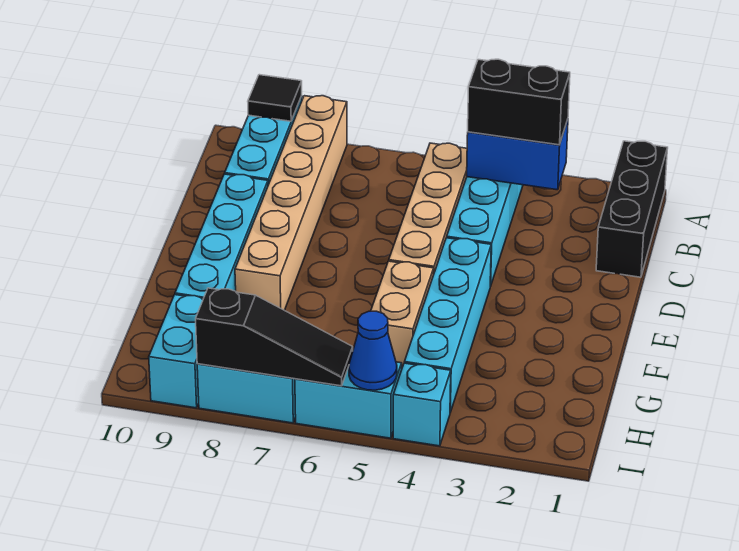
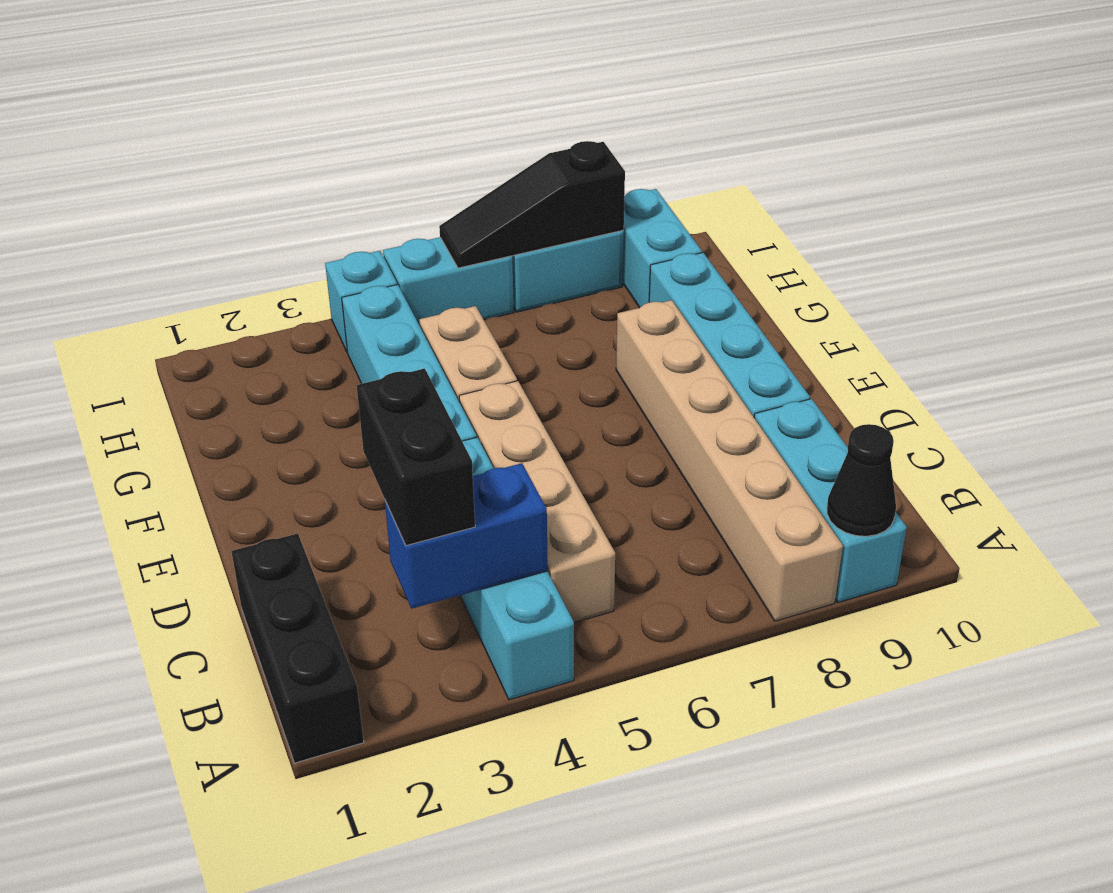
black 1x1 tile [248,75,302,121] -> black 1x1 cone [827,424,896,536]
black 1x2 brick [468,59,570,145] -> black 1x2 brick turned to [357,368,475,546]
blue 1x1 cone [349,311,397,390] -> none

